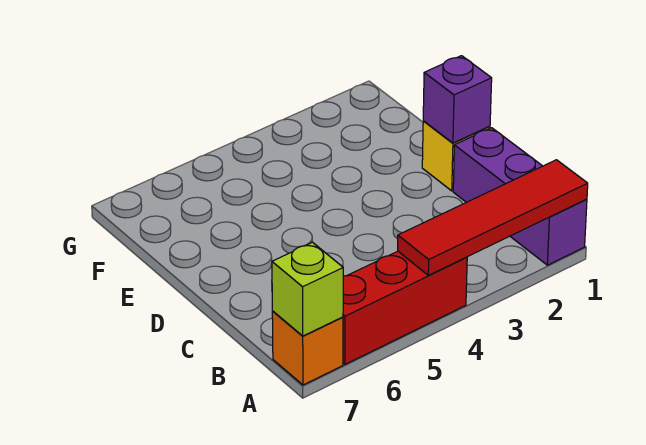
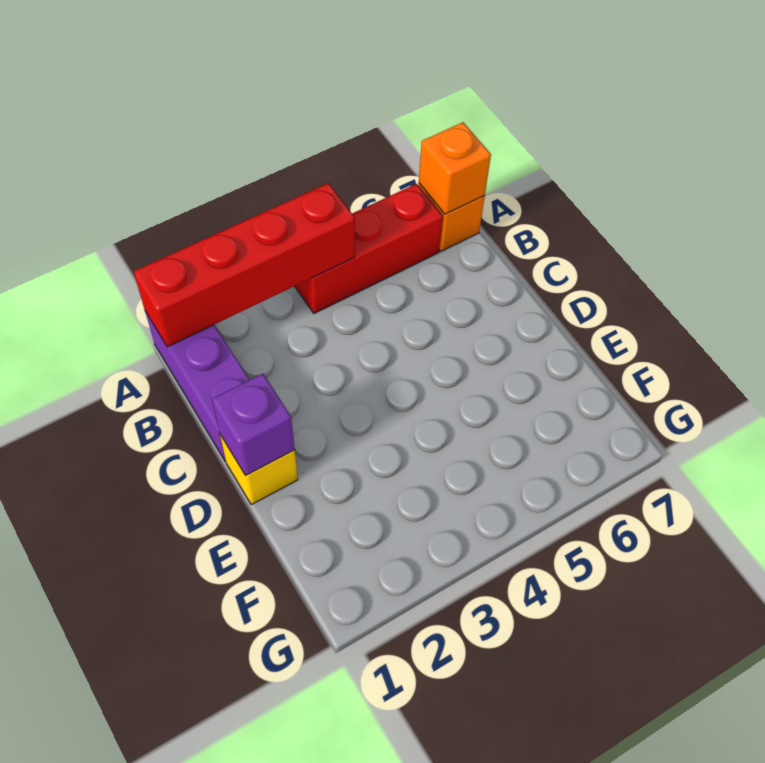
red 1x4 tile [398,160,588,275] -> red 1x4 brick [134,183,355,347]
lime 1x1 brick [272,242,343,336] -> orange 1x1 brick [419,122,491,214]

